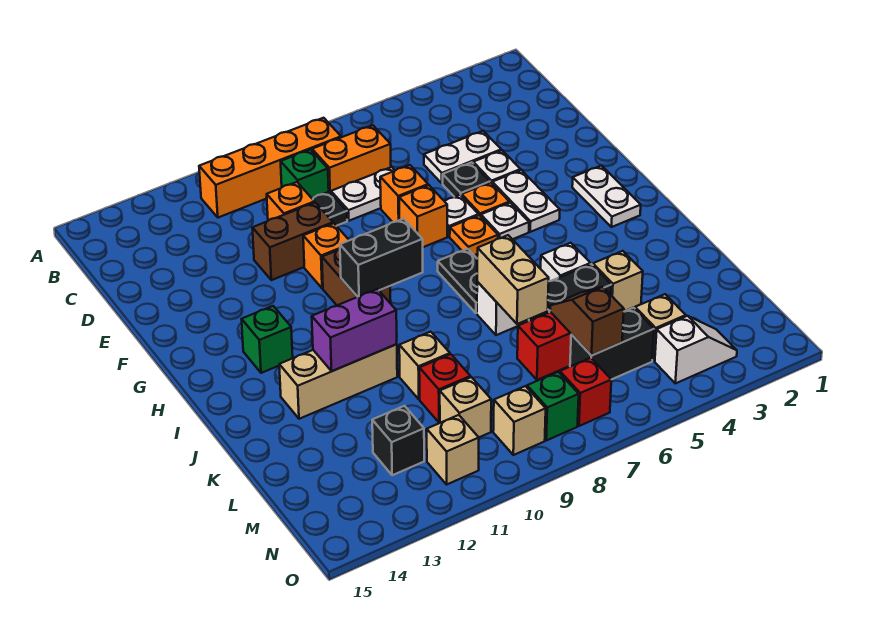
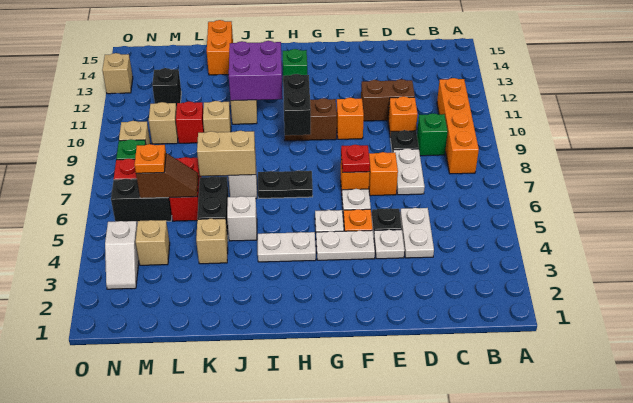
orange 1x2 brick [312,125,391,193] -> orange 1x2 brick moved to [207,20,233,75]
brown 1x2 brick [252,203,333,280] -> brown 1x2 brick turned to [361,79,415,121]
none -> red 1x1 plate [341,145,370,172]
white 1x2 plate [572,166,641,227] -> white 1x2 plate moved to [258,232,316,262]
orange 1x1 plate [450,215,498,255] -> orange 1x1 plate moved to [135,144,166,173]
purple 1x2 brick [312,289,397,371] -> purple 2x2 brick [229,41,282,101]
black 1x2 brick [570,308,654,380] -> black 1x2 brick turned to [111,179,172,222]
tan 1x1 brick [427,415,479,484] -> tan 1x1 brick moved to [102,53,133,94]

